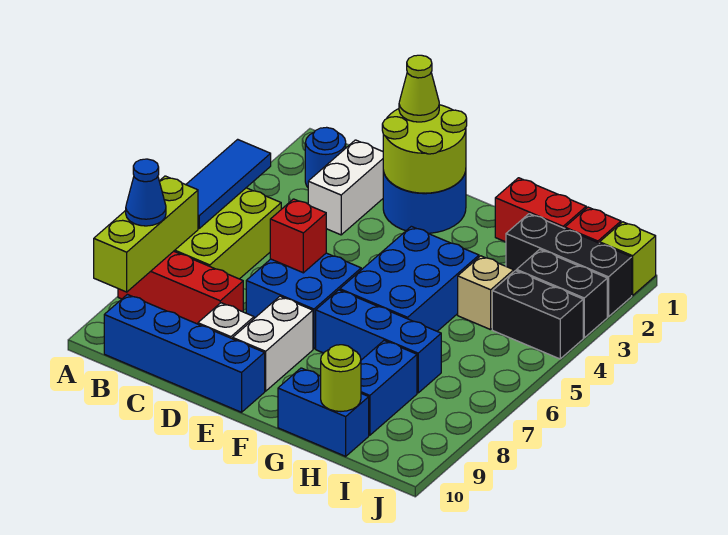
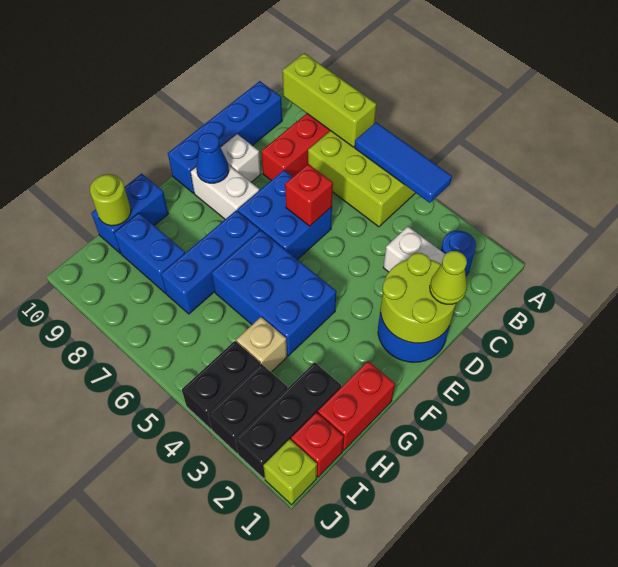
blue 1x1 cone [126,159,166,226] -> blue 1x1 cone moved to [196,133,229,183]

